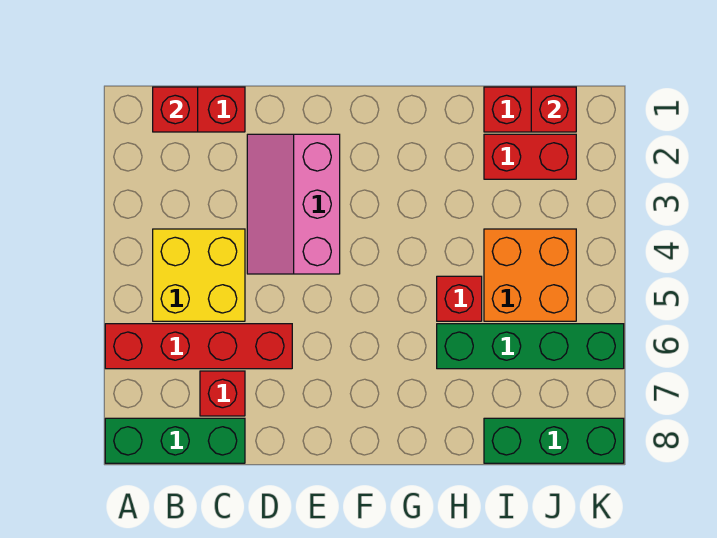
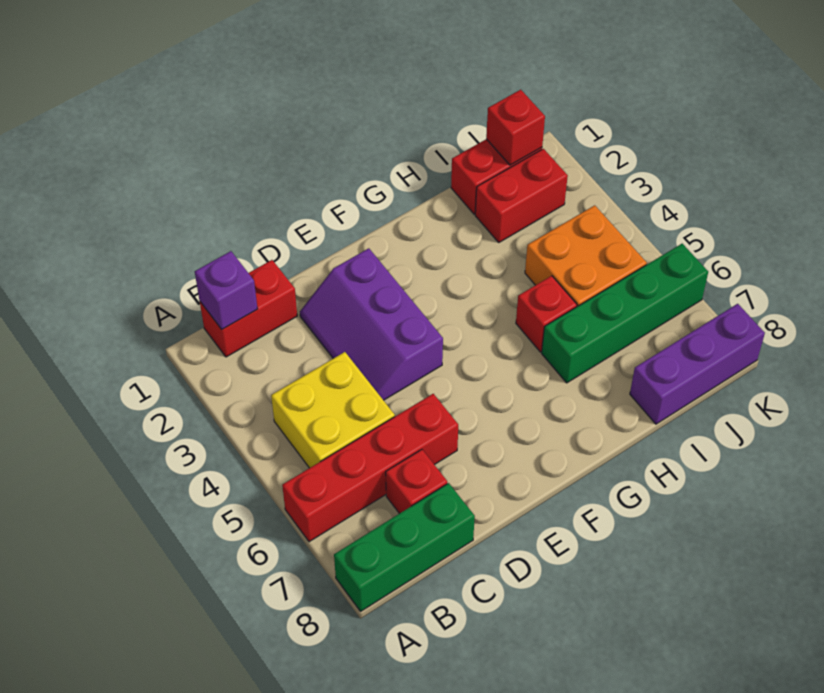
red 1x1 brick [153,87,198,132] -> purple 1x1 brick [195,251,257,329]
pink 2x3 slope [247,134,340,274] -> purple 2x3 slope [300,248,443,400]
green 1x3 brick [484,418,624,463] -> purple 1x3 brick [630,304,765,424]

